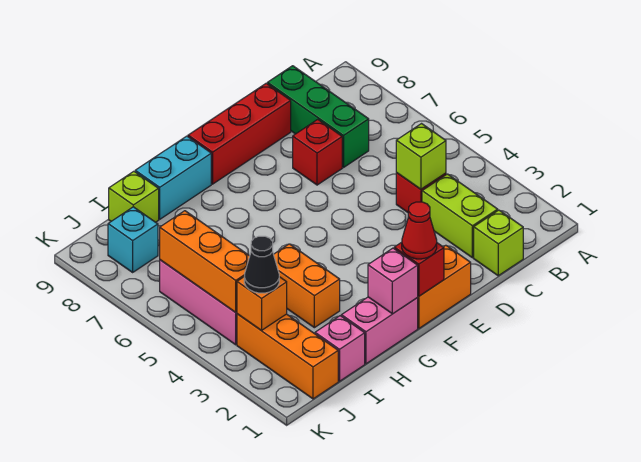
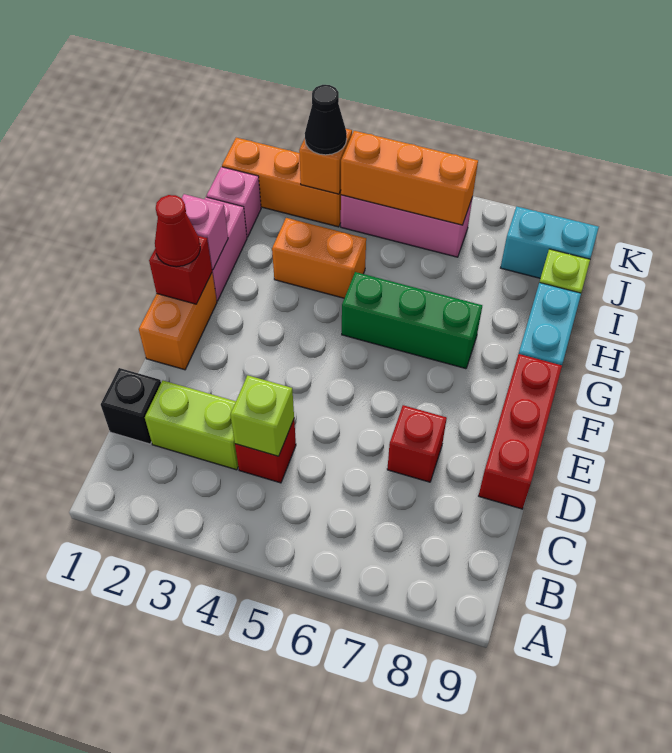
lime 1x1 brick [474,210,523,276] -> black 1x1 brick [101,368,161,444]
green 1x3 brick [267,66,369,167] -> green 1x3 brick moved to [342,272,482,369]
cyan 1x1 brick [108,207,158,272] -> cyan 1x2 brick [501,206,599,278]

